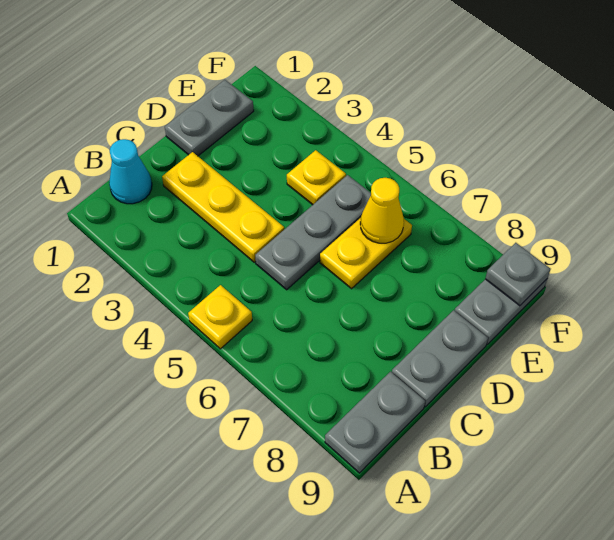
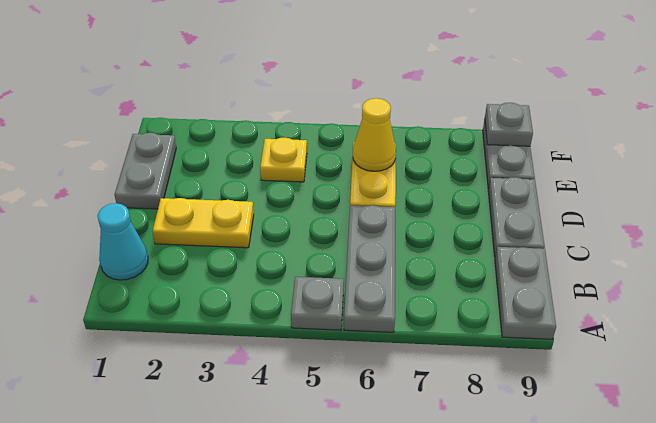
yellow 1x1 plate [188,285,252,349] -> grey 1x1 plate [291,277,344,330]
yellow 1x3 plate [162,152,284,262] -> yellow 1x2 plate [153,198,254,248]
grey 1x3 plate [255,175,371,290] -> grey 1x3 plate moved to [344,205,395,332]

